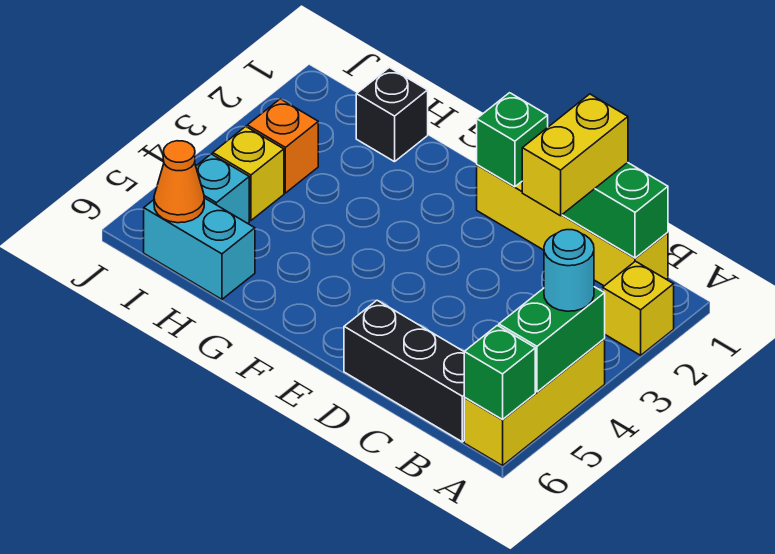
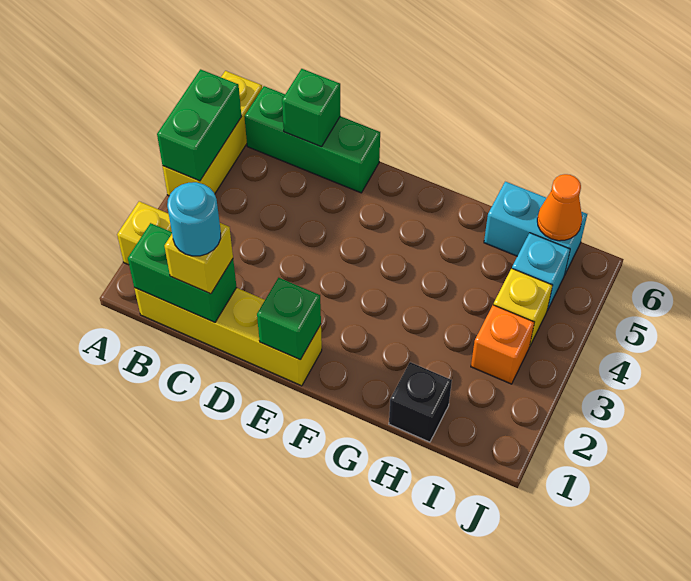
cyan 1x1 round brick [544,230,594,311] -> cyan 1x1 round brick moved to [167,182,221,256]
green 1x1 brick [464,325,535,419] -> green 1x1 brick moved to [282,69,340,147]
black 1x3 brick [344,300,465,442] -> green 1x3 brick [244,86,380,193]
yellow 1x2 brick [522,94,628,216] -> yellow 1x1 brick [165,223,233,294]

